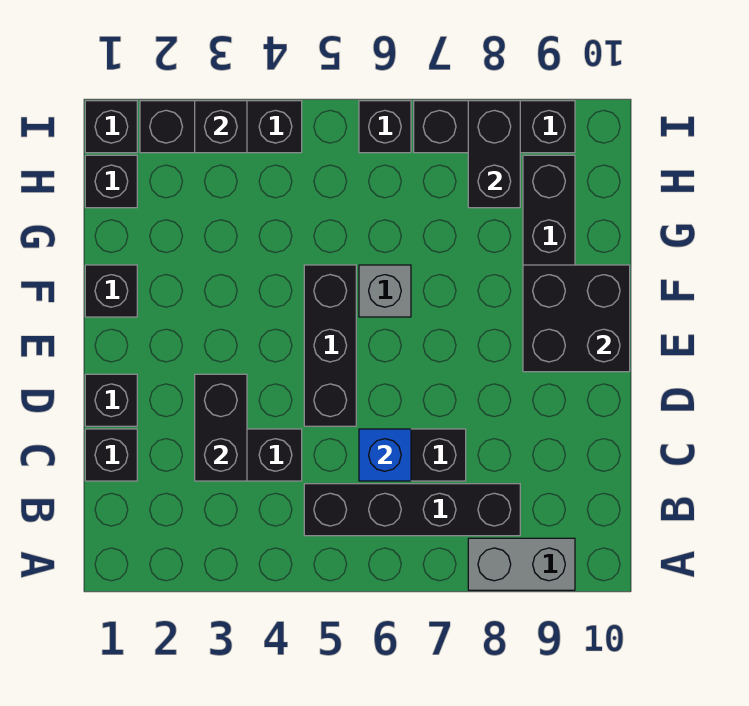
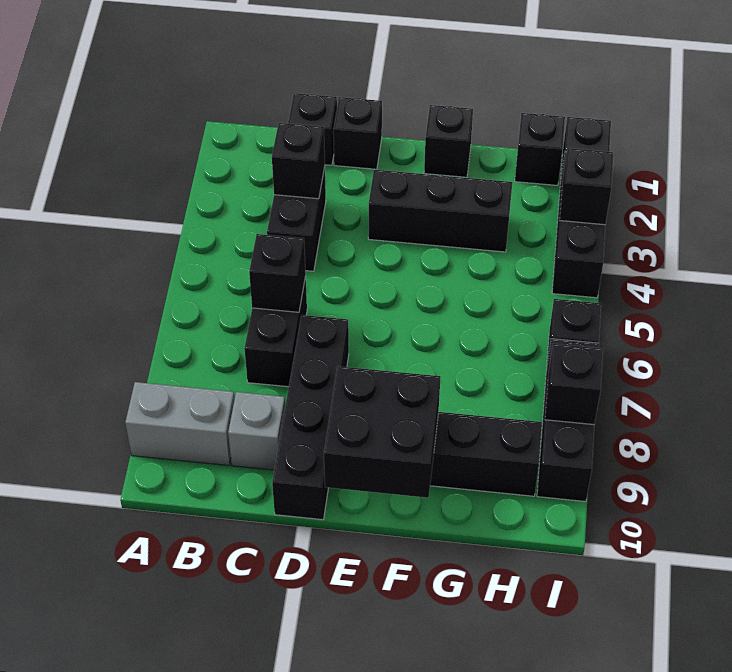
grey 1x2 brick [468,538,575,590] -> grey 1x2 brick turned to [125,382,234,466]
black 1x4 brick [304,484,520,536] -> black 1x4 brick moved to [272,315,349,520]
black 1x2 brick [195,374,247,481] -> black 1x1 brick [272,123,325,199]
blue 1x1 brick [359,429,411,481] -> black 1x1 brick [249,234,306,312]
black 1x3 brick [304,265,356,426] -> black 1x3 brick moved to [368,170,512,252]
grey 1x1 brick [359,265,411,317] -> grey 1x1 brick moved to [228,392,285,470]
black 1x2 brick [468,101,520,208] -> black 1x1 brick [545,344,603,425]

